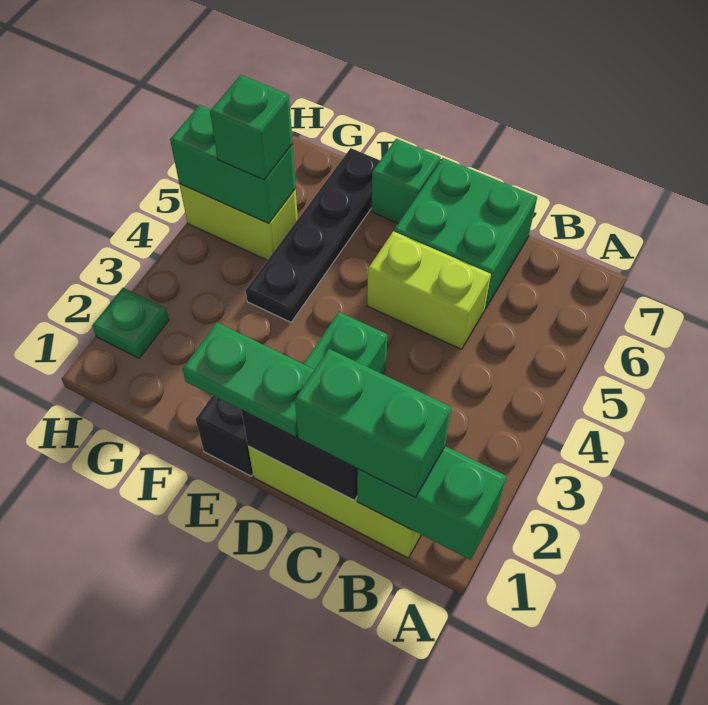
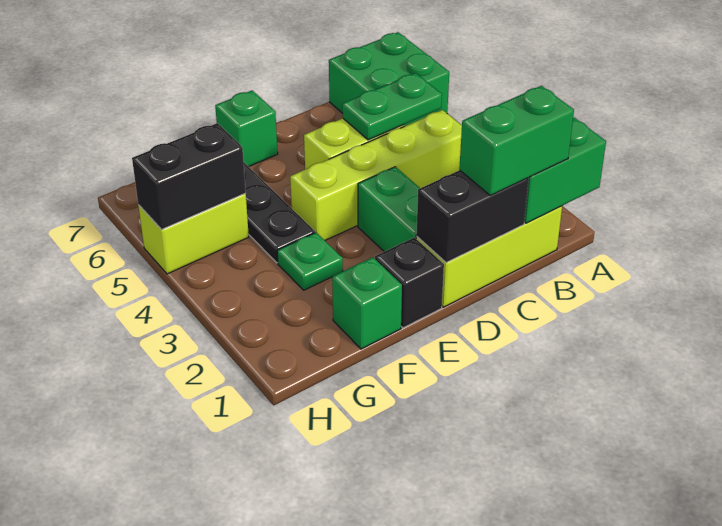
none -> lime 1x4 brick [290,110,462,240]
green 2x2 brick [394,158,537,309] -> green 2x2 brick moved to [329,32,449,126]
green 1x2 plate [182,323,315,437] -> green 1x2 plate moved to [342,73,442,140]
green 1x2 brick [170,105,296,223] -> black 1x2 brick [132,123,246,230]
green 1x1 brick [210,75,293,180] -> green 1x1 brick moved to [332,257,402,349]
green 1x1 plate [92,288,169,358] -> green 1x1 plate moved to [277,233,343,290]

